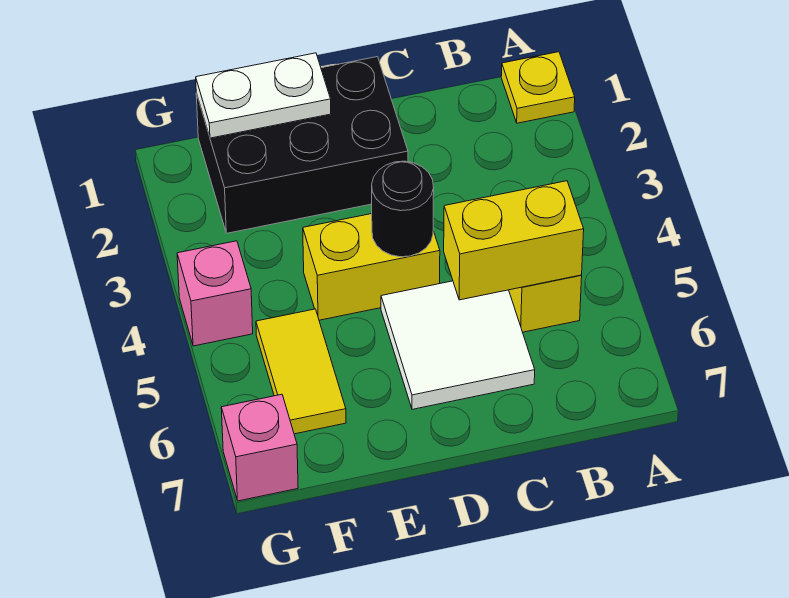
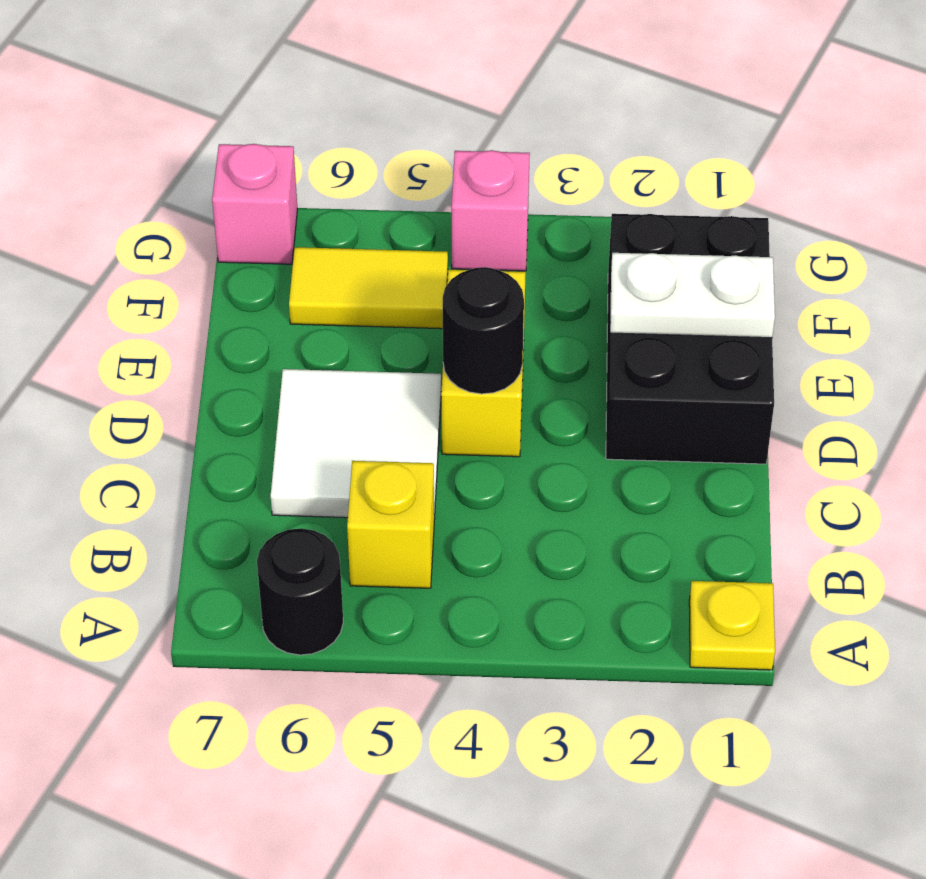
none -> black 1x1 round brick [257,528,343,655]
yellow 1x2 brick [444,181,584,300] -> none
white 1x2 plate [196,53,331,138] -> white 1x2 plate turned to [610,253,775,338]

